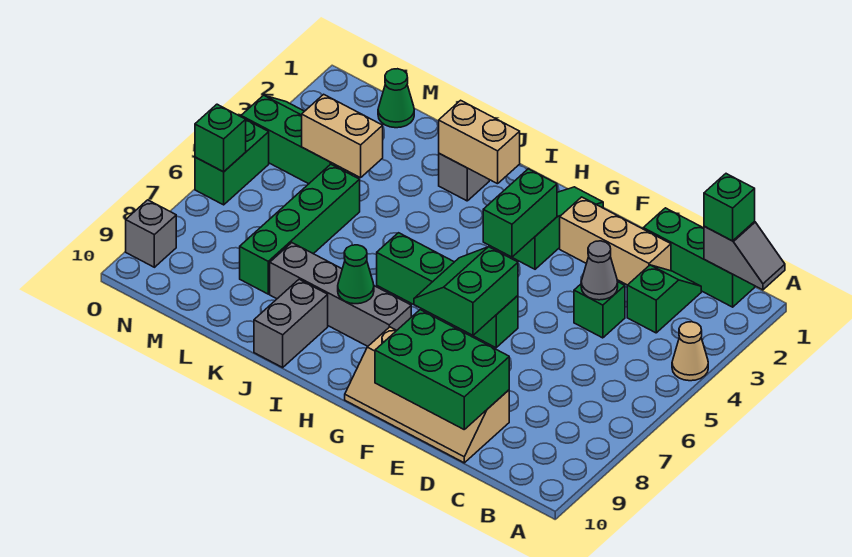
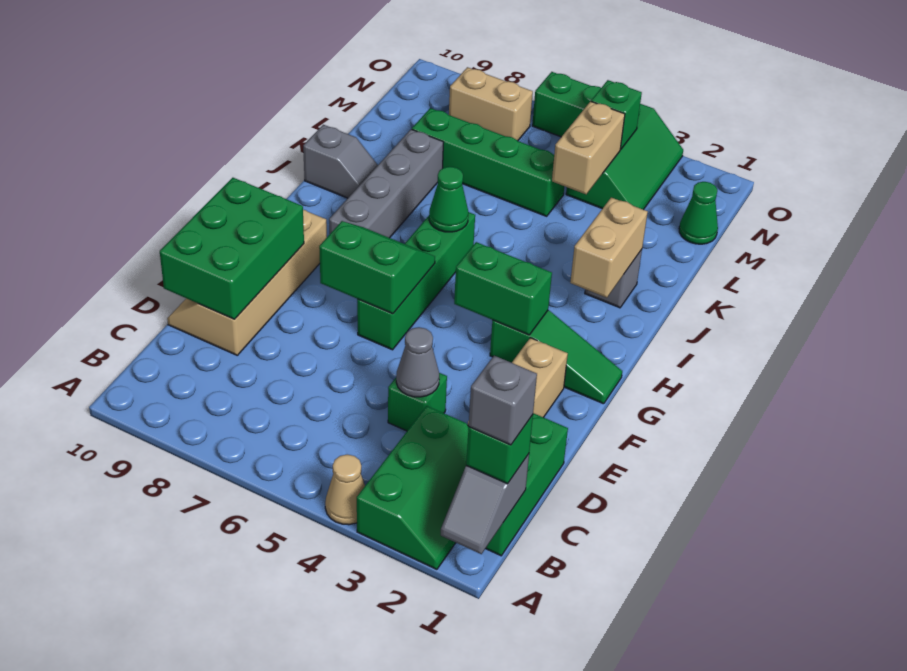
green 1x2 slope [627,265,701,333] -> green 2x3 slope [357,406,469,569]
green 1x1 cone [338,245,374,304] -> green 1x1 cone moved to [429,167,468,232]
grey 1x2 brick [254,279,328,367] -> grey 1x2 slope [303,125,378,198]
none -> tan 1x2 brick [449,67,533,141]
green 1x1 brick [195,104,246,172] -> green 1x1 brick moved to [591,80,642,149]
grey 1x1 brick [126,200,176,267] -> grey 1x1 brick moved to [469,356,537,445]

